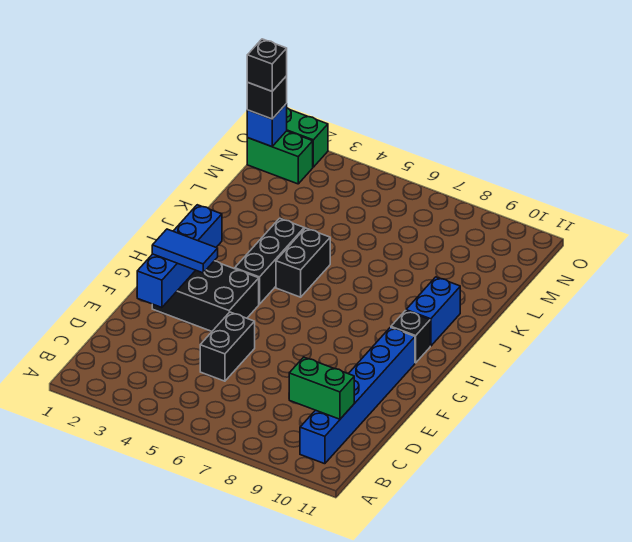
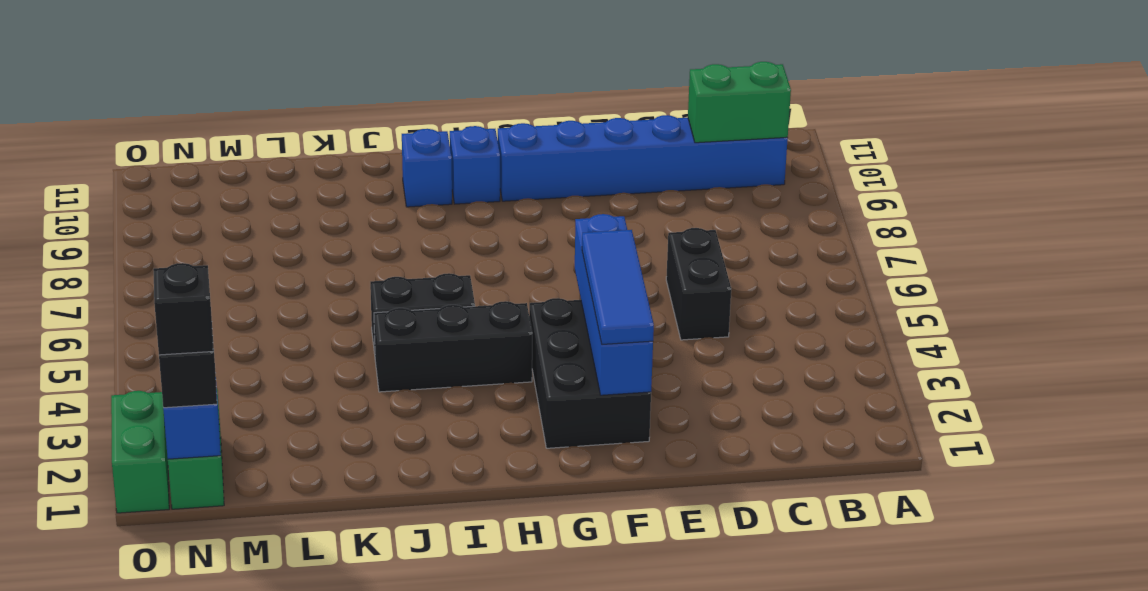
green 1x2 brick [289,357,354,419] -> green 1x2 brick turned to [688,62,791,143]
black 1x2 brick [200,312,255,381] -> black 1x2 brick turned to [666,228,731,340]
blue 1x4 brick [137,205,222,307] -> blue 1x4 brick turned to [575,214,653,395]
blue 1x2 tile [152,229,218,273] -> blue 1x3 tile [582,230,654,344]
black 1x1 brick [391,311,430,363] -> blue 1x1 brick [450,126,500,204]
blue 1x2 brick [406,277,460,346] -> blue 1x1 brick [402,129,452,207]

